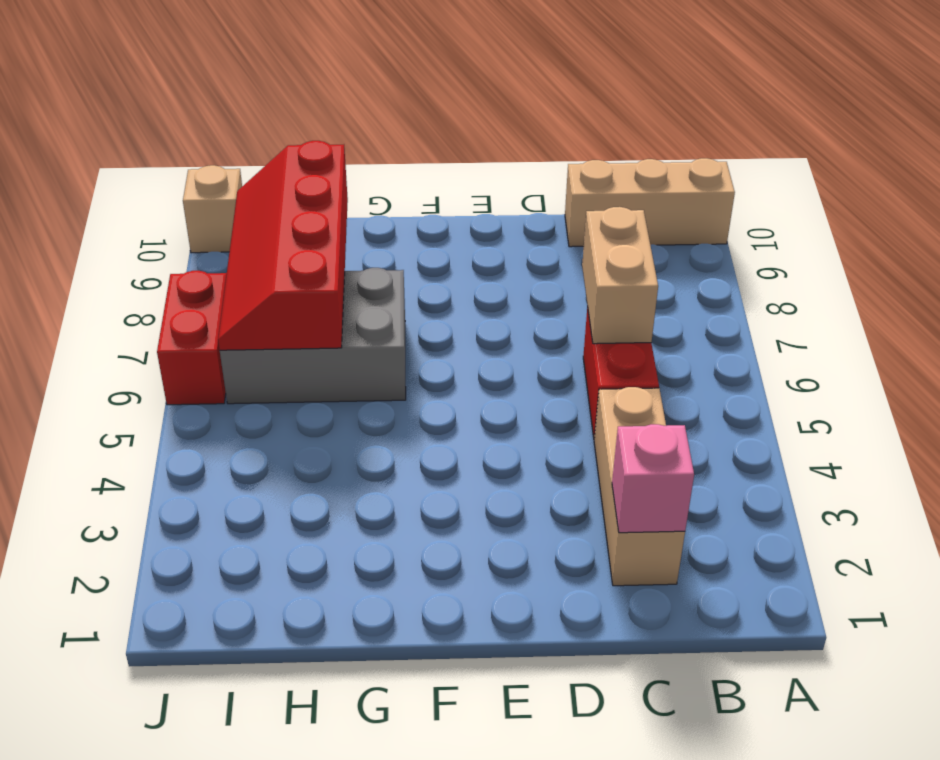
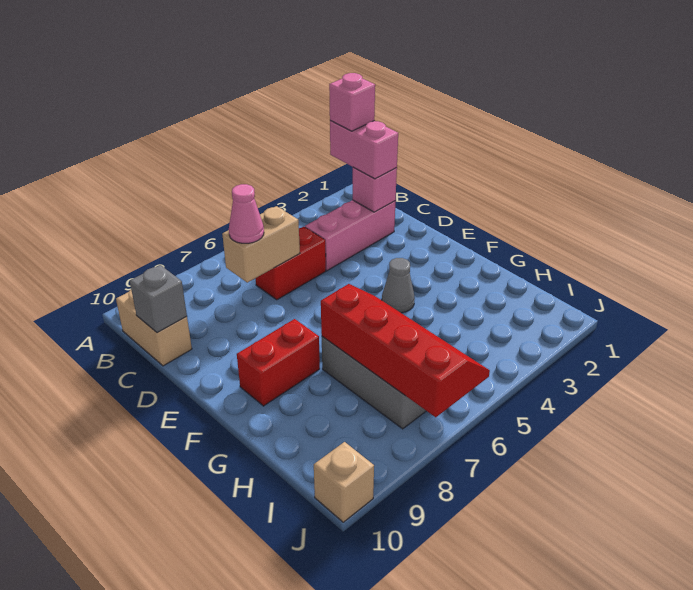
tan 1x3 brick [565,158,735,247] -> tan 1x2 brick [116,290,192,366]
none -> pink 1x2 brick [330,121,398,179]
none -> pink 1x1 brick [329,73,375,131]
tan 1x3 brick [594,387,685,586] -> pink 1x3 brick [305,200,396,271]
none -> pink 1x1 cone [229,184,264,243]
none -> grey 1x1 brick [130,265,187,333]
none -> grey 1x1 cone [382,258,415,313]
red 2x4 slope [218,141,348,350] -> red 2x4 slope turned to [321,284,490,417]
red 1x2 brick [157,271,227,405] -> red 1x2 brick moved to [237,319,320,406]

